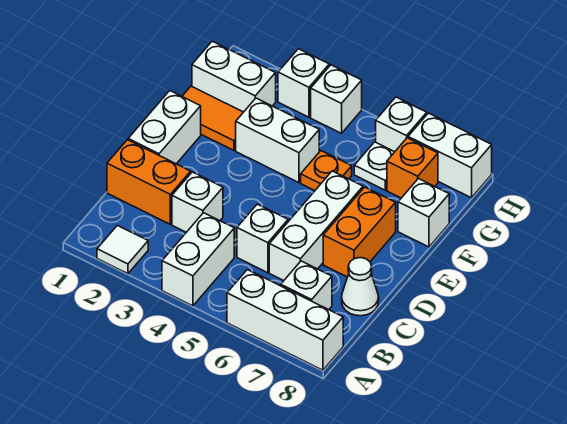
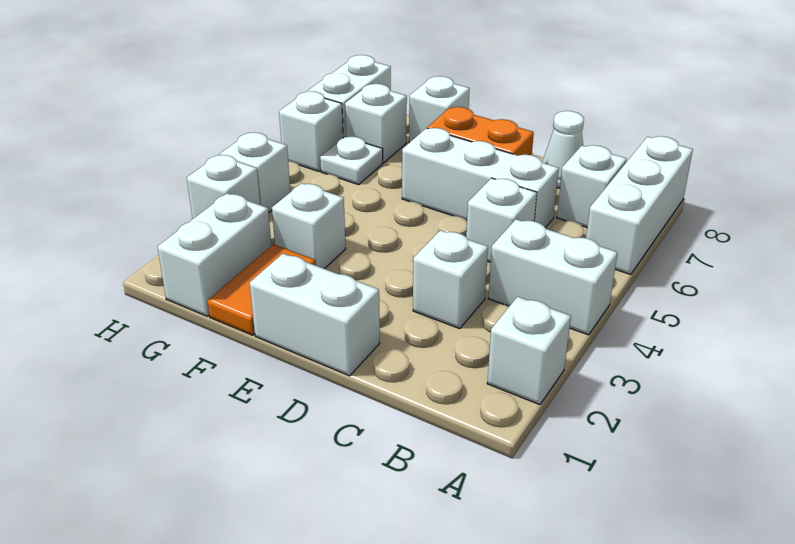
white 1x1 tile [97,225,148,274] -> white 1x1 brick [487,297,571,405]
orange 1x2 brick [107,140,191,224] -> none
white 1x2 brick [236,98,319,183] -> white 1x1 brick [272,183,346,269]
orange 1x1 plate [301,151,352,191] -> none
orange 1x1 brick [387,138,438,198] -> white 1x1 brick [345,84,407,163]

